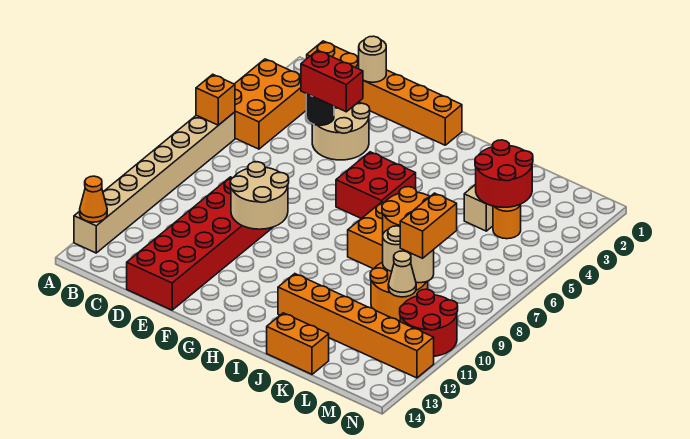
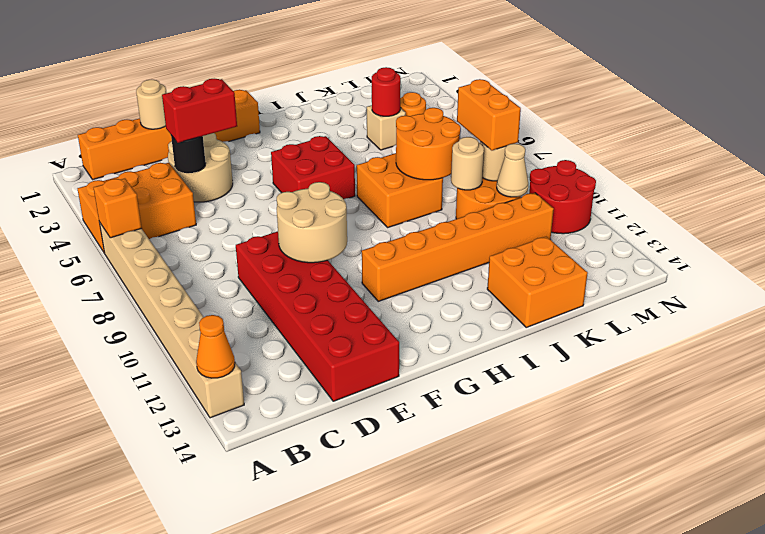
orange 2x3 brick [235,59,306,149] -> orange 2x3 brick turned to [77,163,196,253]
orange 1x6 brick [278,274,434,378] -> orange 1x6 brick moved to [362,193,554,301]
orange 1x2 brick [267,313,329,374] -> orange 2x2 brick [487,236,588,327]
red 2x2 round brick [475,140,533,207] -> red 1x1 round brick [372,67,401,116]

